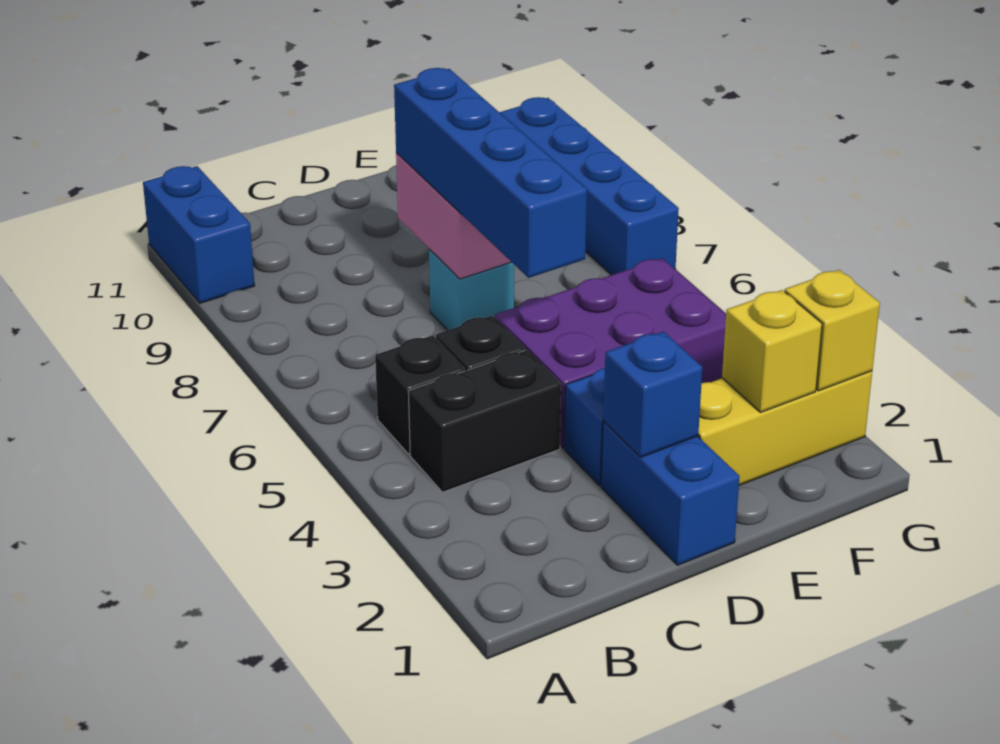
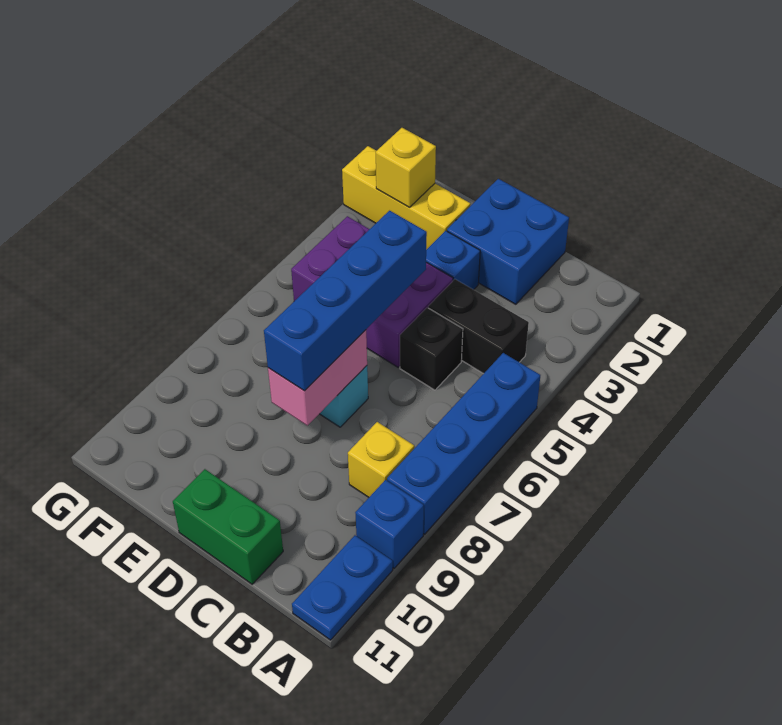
blue 1x2 brick [143,166,255,303] -> blue 1x2 plate [292,535,393,640]
black 1x1 brick [375,335,465,454] -> none
none -> green 1x2 brick [173,469,283,584]
blue 1x2 brick [601,422,740,565] -> blue 2x2 brick [447,179,569,304]
blue 1x1 brick [603,332,702,457] -> blue 1x1 brick moved to [355,480,424,568]
yellow 1x1 brick [785,270,880,391] -> yellow 1x1 brick moved to [348,422,414,497]
blue 1x4 brick [499,97,679,275] -> blue 1x4 brick moved to [387,353,540,534]

